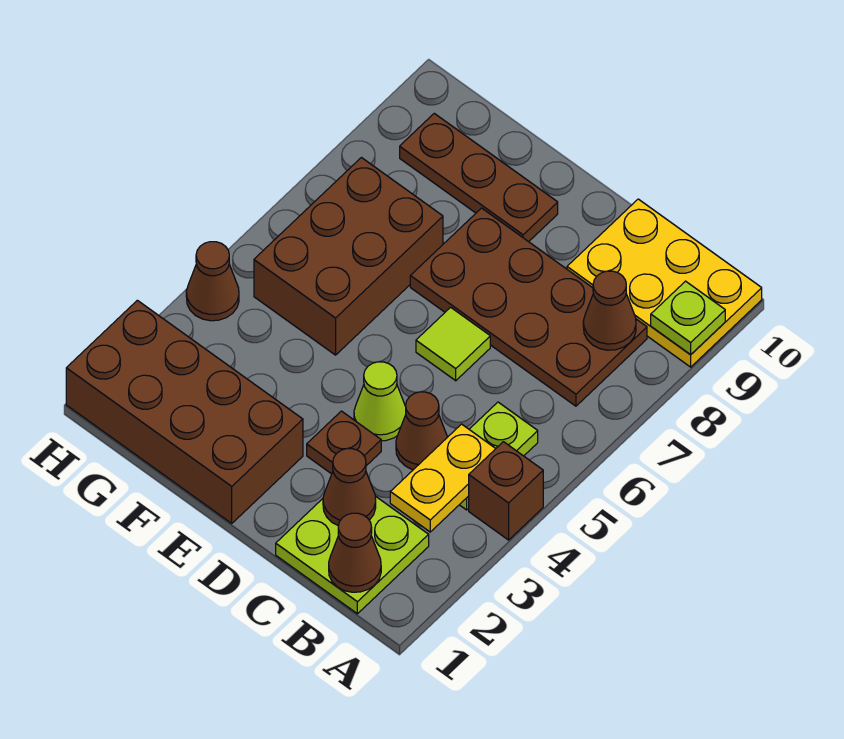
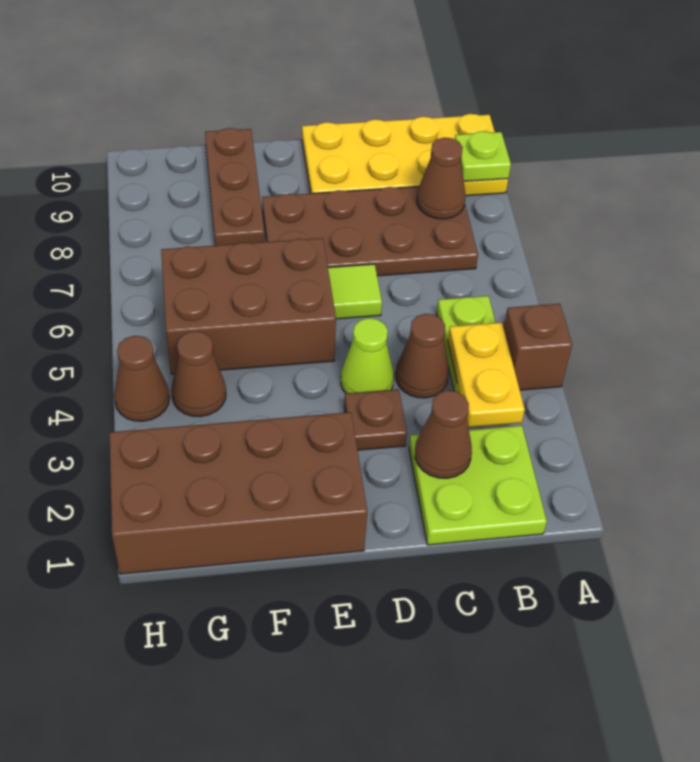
yellow 2x3 plate [567,199,762,367] -> yellow 2x4 plate [302,114,508,196]
brown 1x1 cone [329,513,381,592] -> brown 1x1 cone moved to [171,331,226,417]
brown 1x3 plate [400,113,558,242] -> brown 1x3 plate turned to [205,128,264,245]
brown 2x3 brick [254,158,443,355] -> brown 2x3 brick turned to [161,238,336,374]

